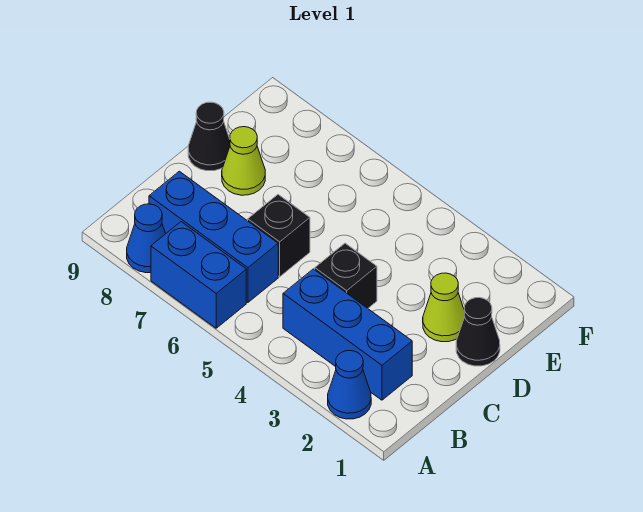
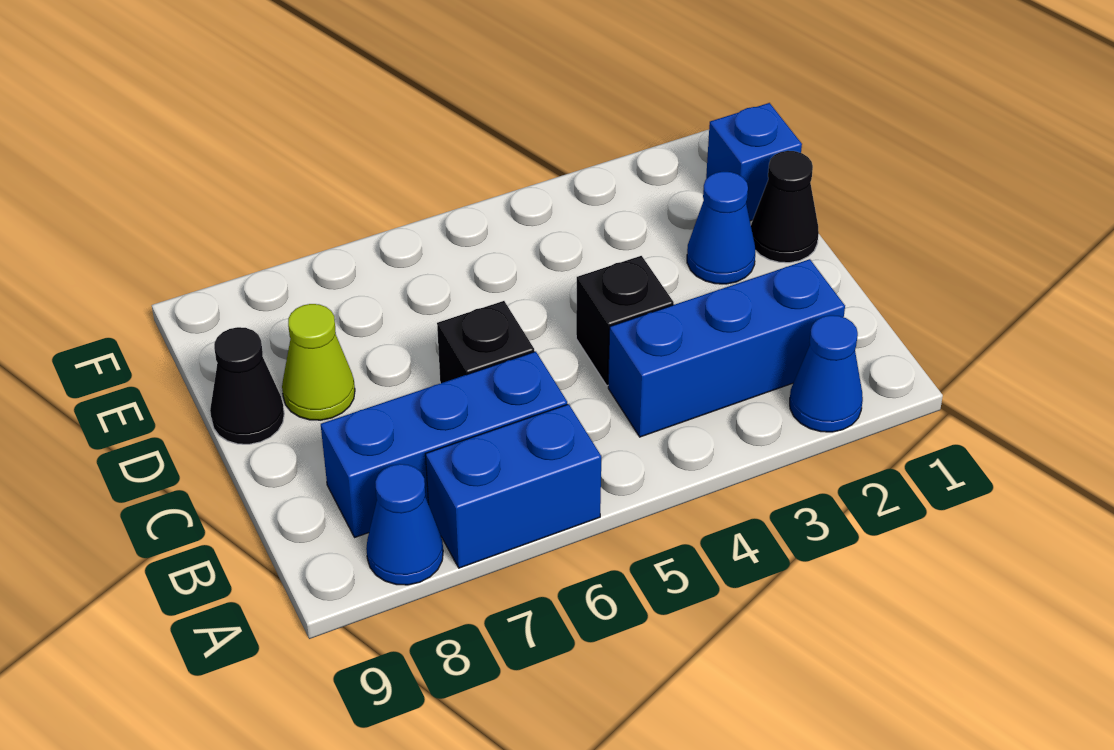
lime 1x1 cone [423,273,465,342] -> blue 1x1 cone [687,172,755,284]
none -> blue 1x1 brick [706,103,802,221]

